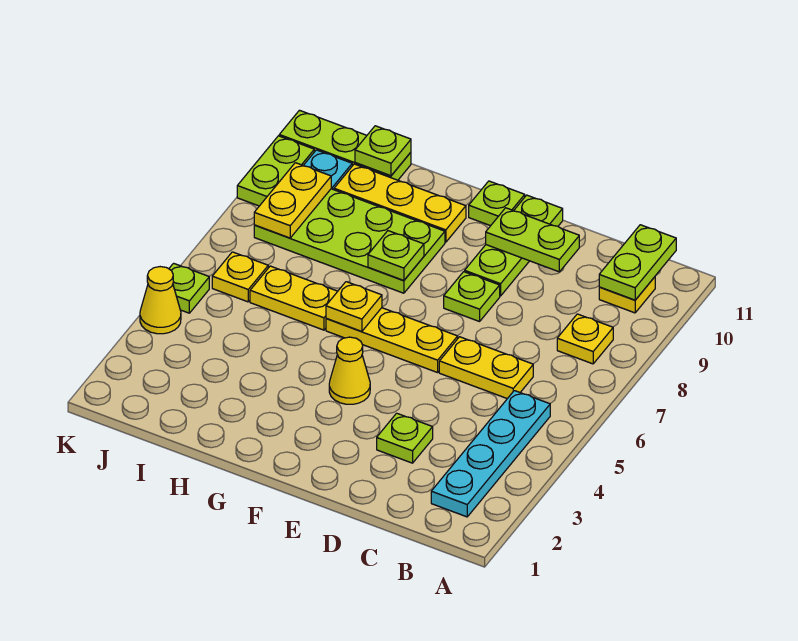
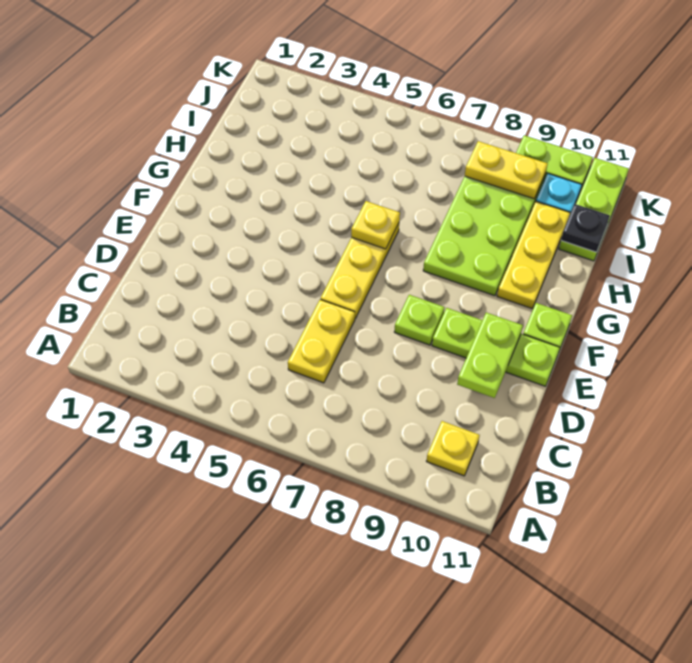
cyan 1x4 plate [431,391,550,517] -> none
yellow 1x1 plate [557,314,613,364] -> none
lime 1x2 plate [599,225,676,300] -> none
lime 1x1 plate [377,413,433,463] -> none
yellow 1x1 cone [329,337,370,404] -> none
lime 1x1 plate [368,231,424,280] -> none
yellow 1x2 plate [250,266,338,330] -> none
lime 1x1 plate [355,126,411,176] -> black 1x1 plate [561,204,610,252]
yellow 1x1 plate [212,252,268,302] -> none
yellow 1x1 cone [140,267,181,334] -> none
lime 1x1 plate [169,263,209,313] -> none

